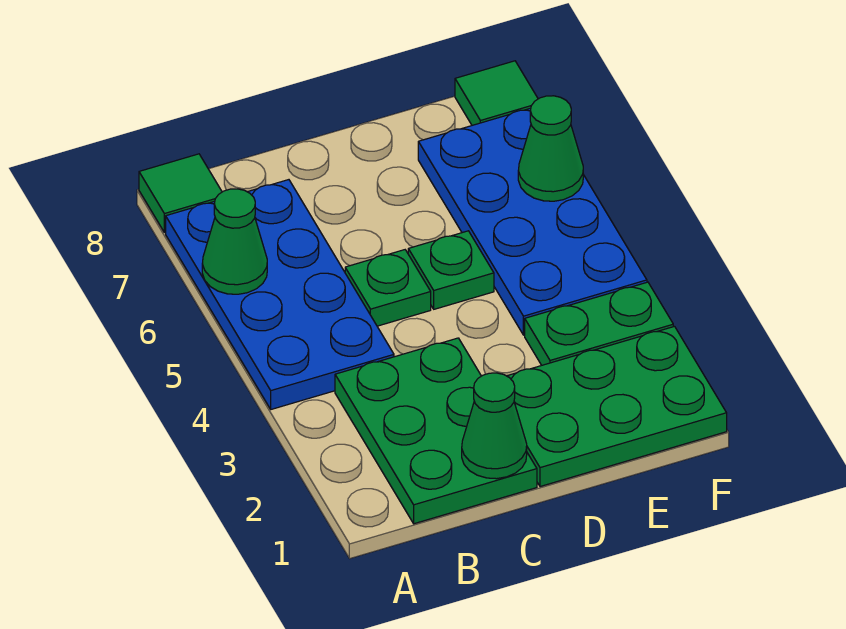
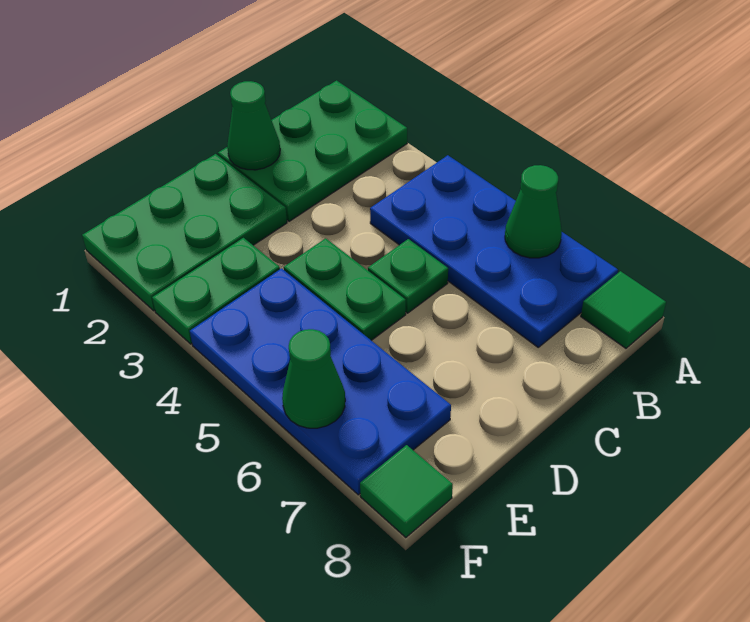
green 2x3 plate [335,338,537,524] -> green 2x3 plate turned to [218,81,407,221]
green 1x1 plate [408,231,494,309] -> green 1x2 plate [284,238,406,340]

